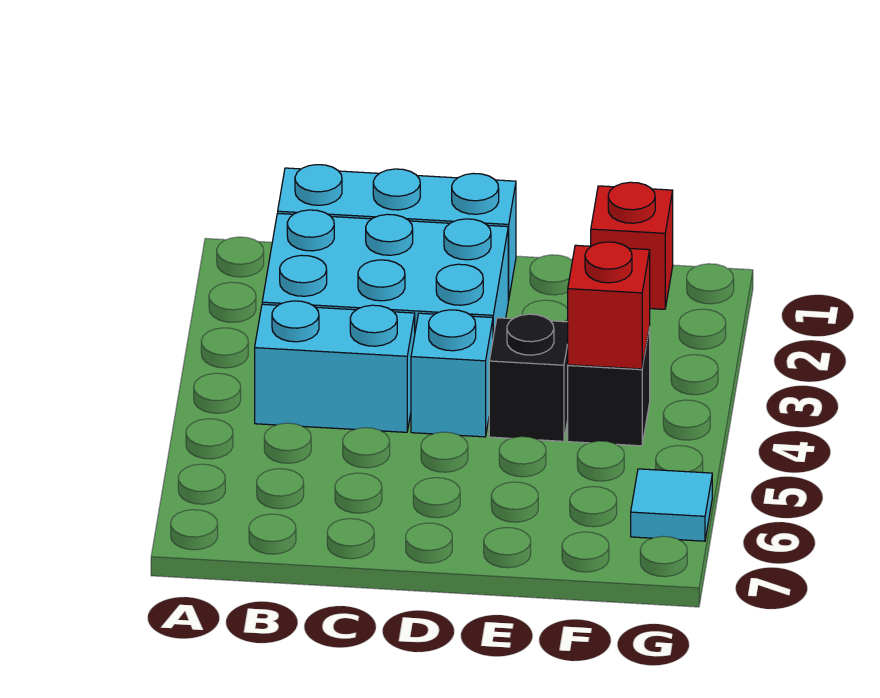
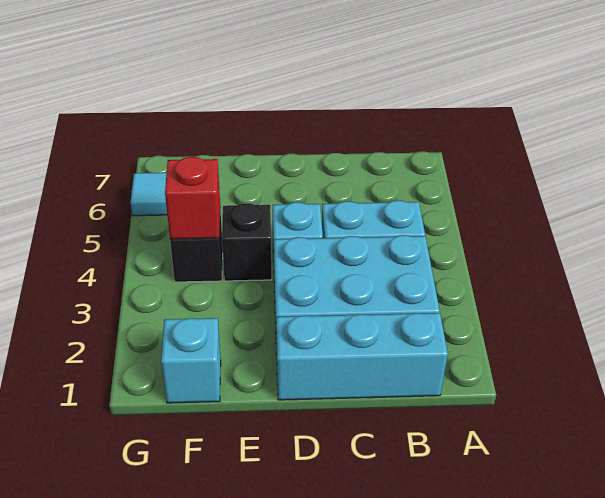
red 1x1 brick [591,182,673,309] -> cyan 1x1 brick [161,318,221,403]

